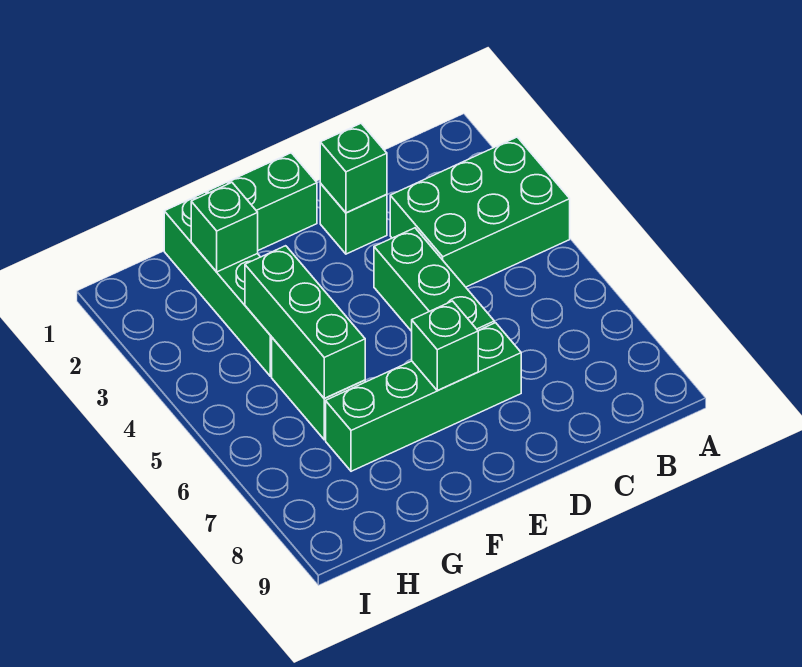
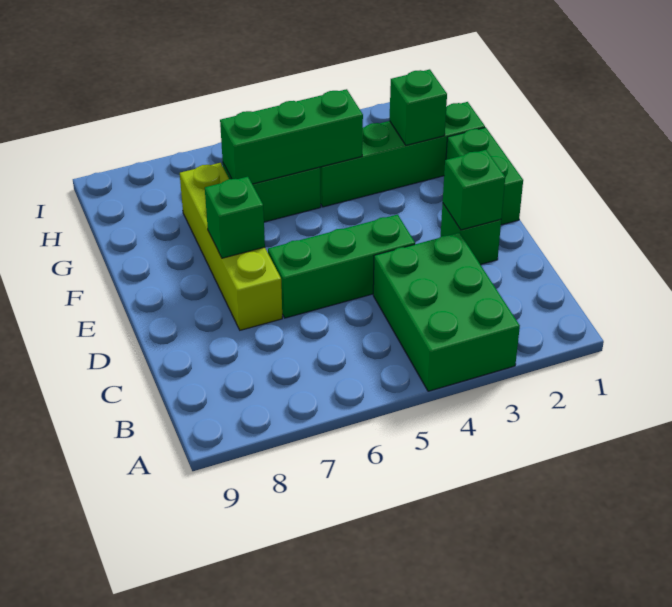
green 1x4 brick [326,323,521,471] -> lime 1x4 brick [180,163,282,330]

